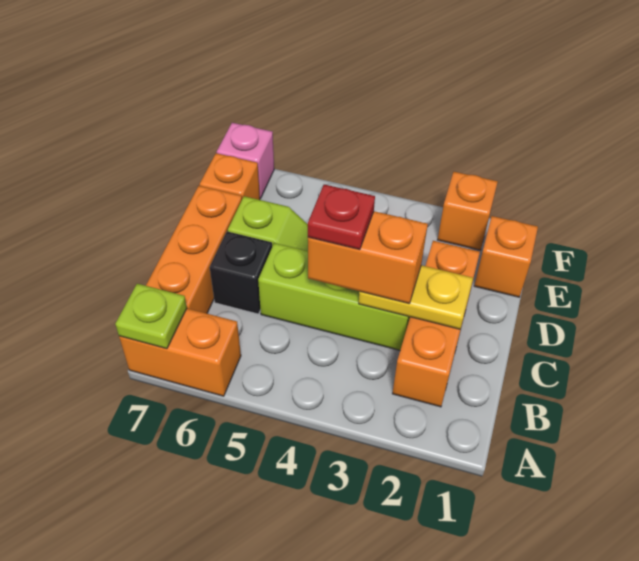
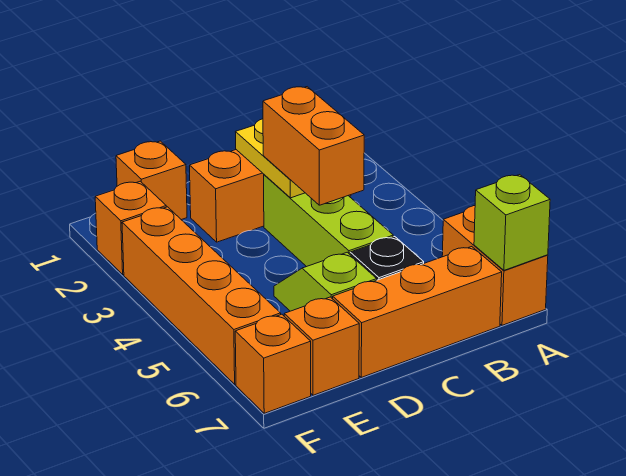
lime 1x1 plate [115,284,187,349] -> lime 1x1 brick [474,175,550,270]
red 1x1 plate [308,184,375,250] -> none
none -> orange 1x4 brick [122,207,281,384]
pink 1x1 brick [217,123,274,199] -> orange 1x1 brick [235,314,311,413]

